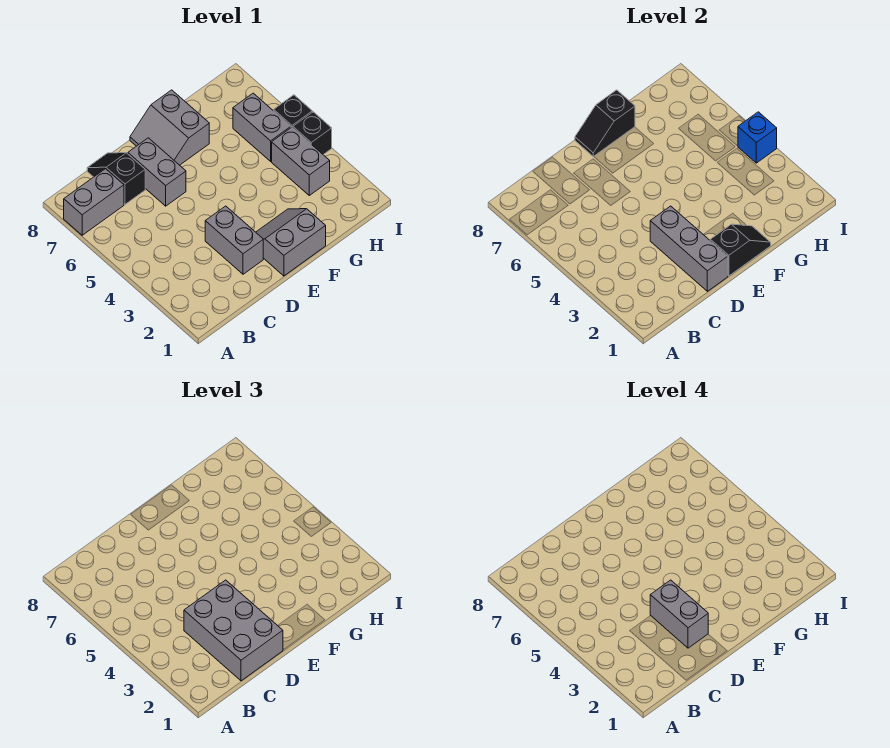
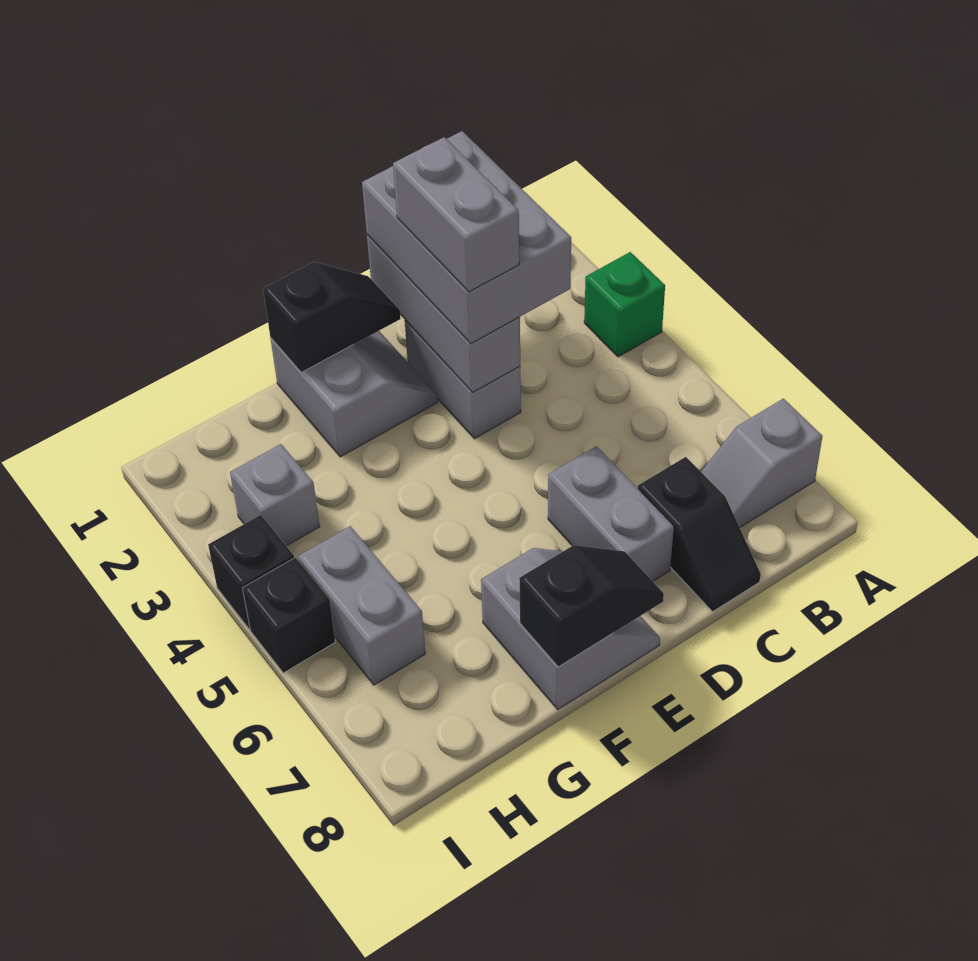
none -> green 1x1 brick [584,252,665,357]
grey 1x2 brick [64,169,124,235] -> grey 1x2 slope [701,399,822,527]
grey 2x2 slope [256,209,326,276] -> grey 2x2 slope turned to [270,331,438,457]
black 1x2 slope [710,224,771,276] -> black 1x2 slope turned to [263,262,401,372]
grey 1x2 brick [272,127,330,195] -> grey 1x1 brick [230,444,320,546]
blue 1x1 brick [738,112,777,163] -> none

